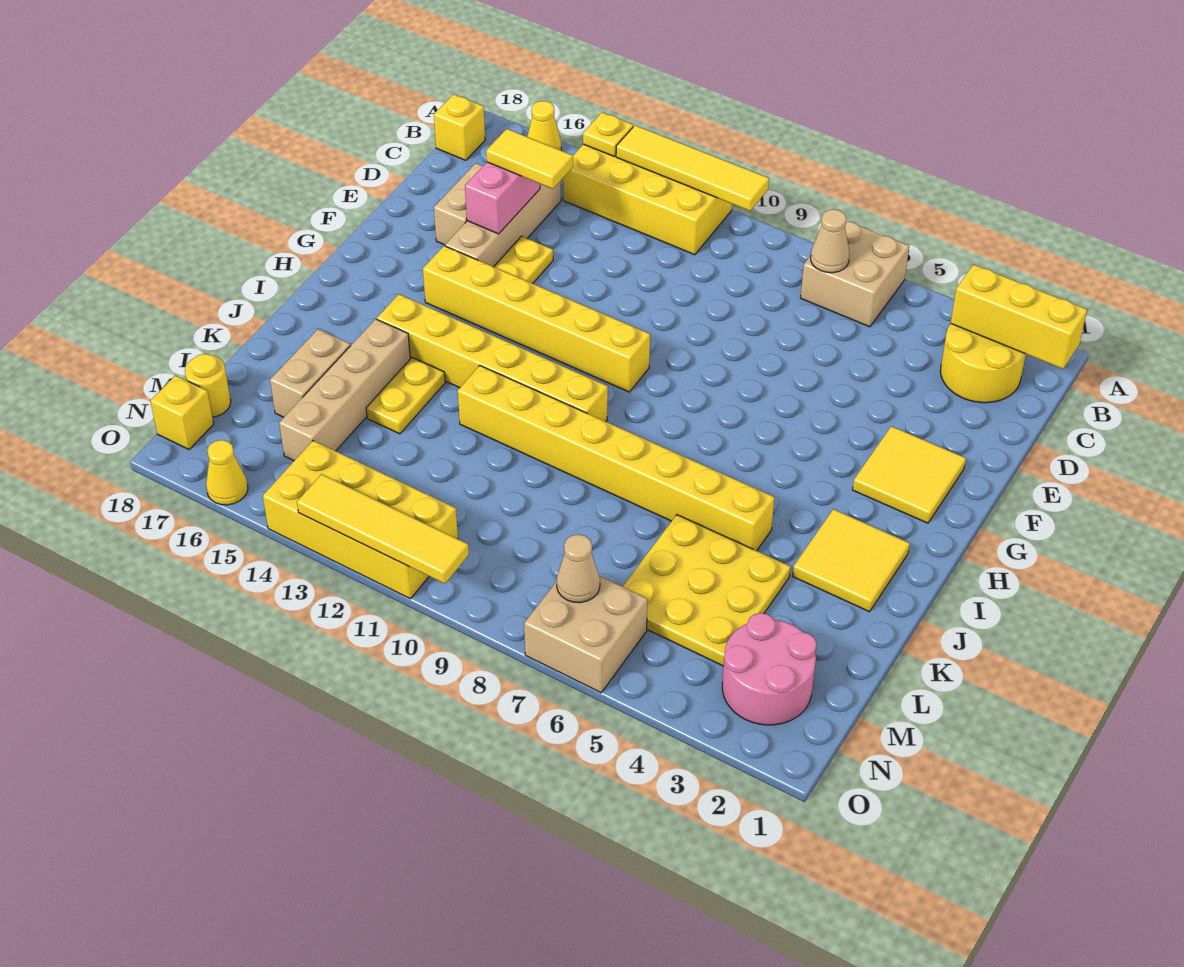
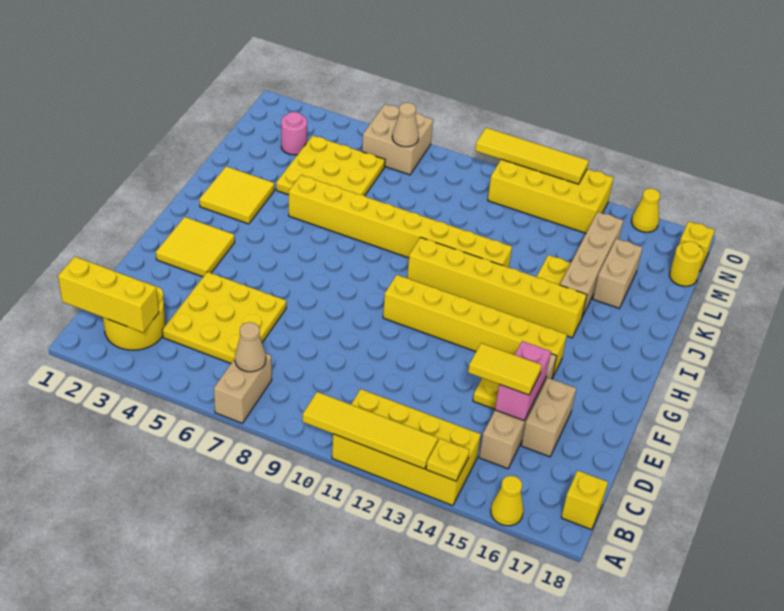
tan 2x2 brick [801,221,909,327] -> tan 1x2 brick [214,354,272,423]
none -> yellow 3x3 plate [162,272,286,363]
pink 2x2 round brick [722,613,817,725] -> pink 1x1 round brick [281,112,307,155]

